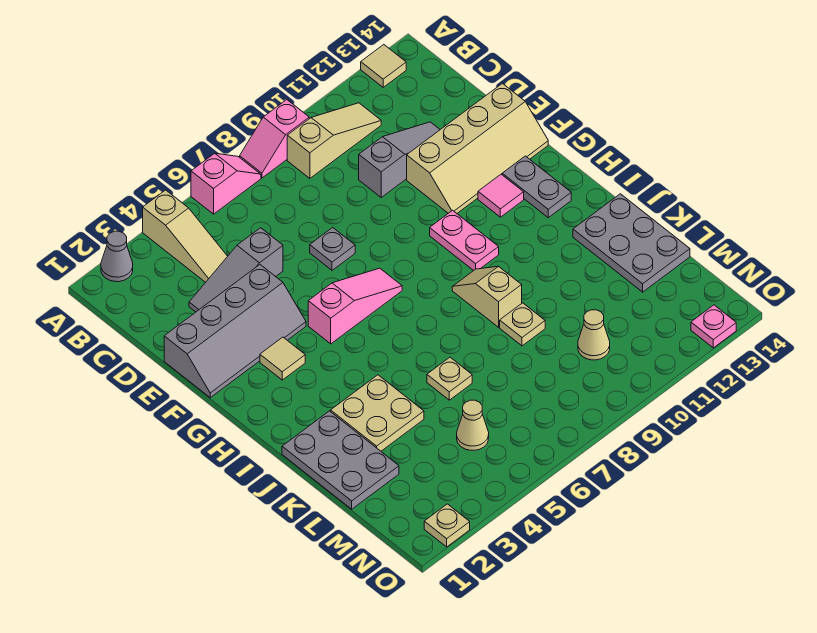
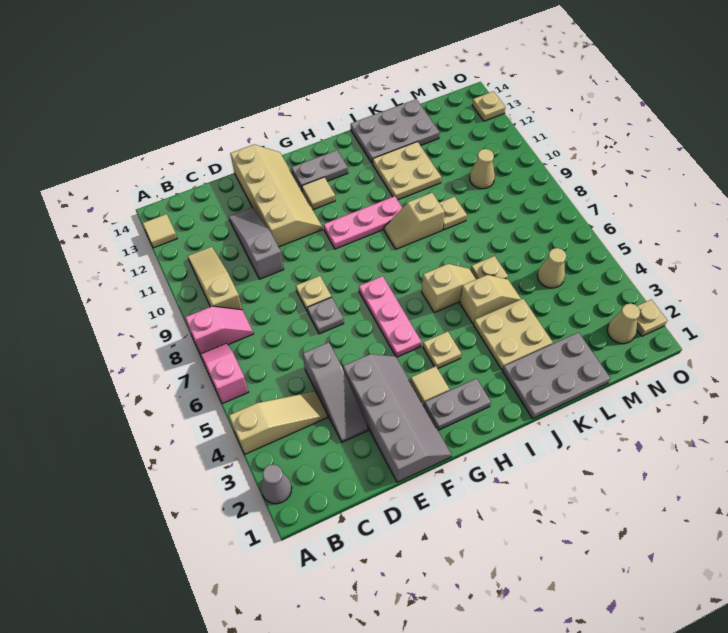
pink 1x2 slope [240,100,309,178] -> pink 1x2 slope turned to [185,306,253,354]
none -> tan 1x1 plate [296,276,331,312]
none -> grey 1x2 plate [424,379,491,430]
pink 1x3 slope [308,268,402,344] -> pink 1x3 plate [359,276,421,357]
pink 1x2 plate [430,210,499,271] -> pink 1x3 plate [324,196,402,249]
pink 1x1 tile [478,174,524,217] -> tan 1x1 tile [302,177,335,210]
none -> tan 1x1 plate [423,331,461,369]
none -> tan 1x2 slope [422,264,476,313]
none -> tan 1x2 slope [460,275,521,324]
none -> tan 2x2 plate [373,142,441,200]
none -> tan 1x1 cone [607,304,640,344]
pink 1x1 plate [691,305,736,348] -> tan 1x1 plate [472,91,505,121]

